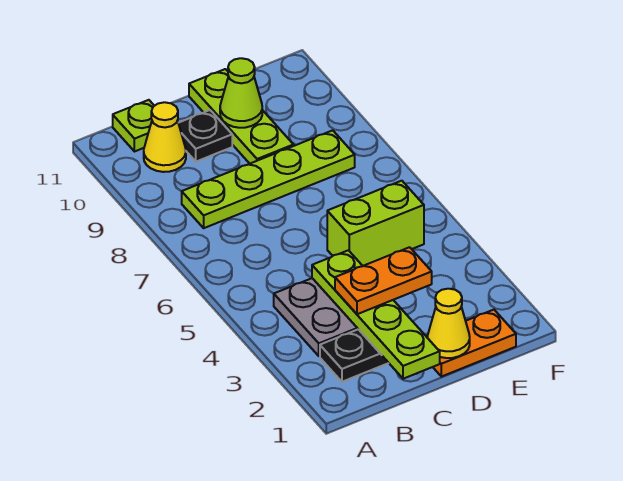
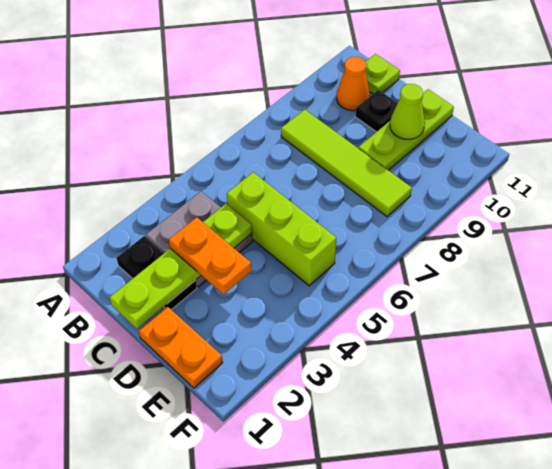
lime 1x4 plate [182,130,355,228] -> lime 1x4 tile [281,110,412,217]
yellow 1x1 cone [144,102,186,172] -> orange 1x1 cone [337,57,370,111]
yellow 1x1 cone [427,289,470,358] -> none
lime 1x2 brick [327,181,424,266] -> lime 1x3 brick [227,172,336,286]

